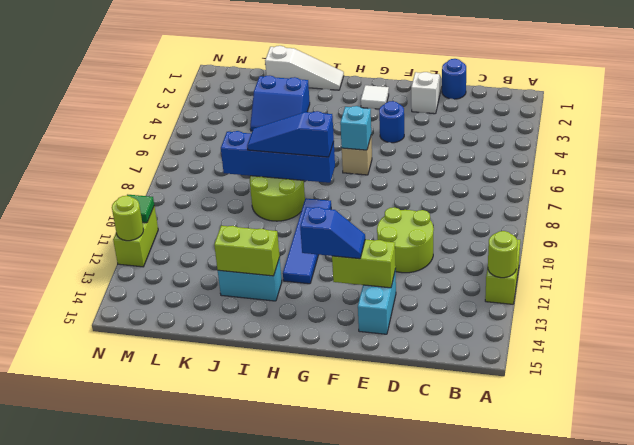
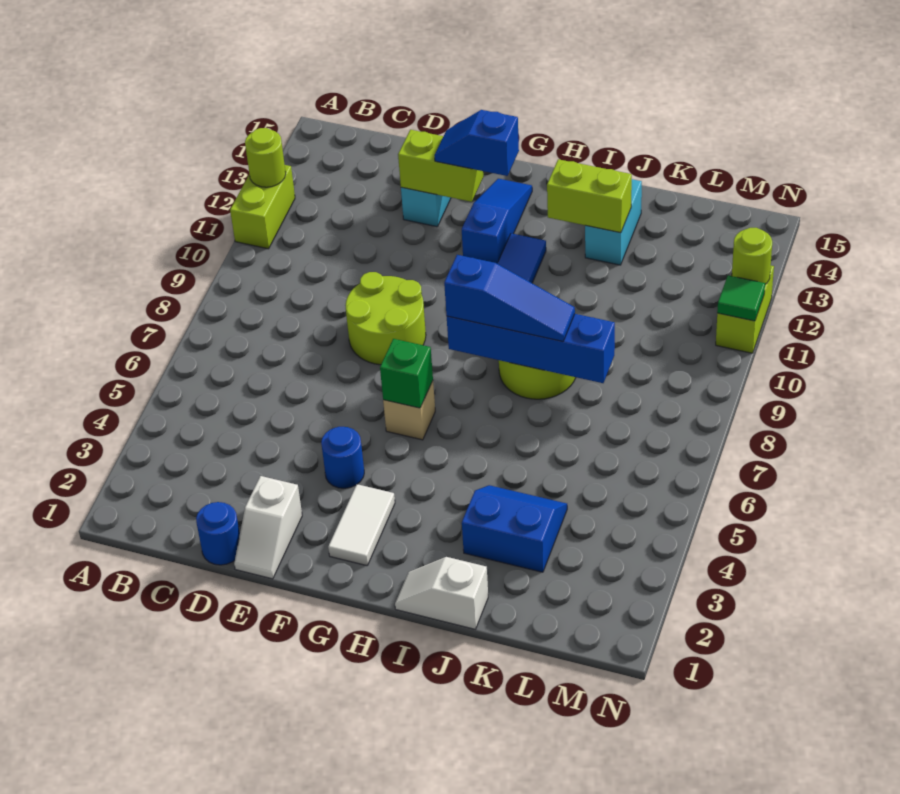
lime 2x2 round brick [377,207,434,273] -> lime 2x2 round brick moved to [345,272,426,365]
white 1x1 tile [361,85,389,109] -> white 1x2 tile [328,484,395,566]
cyan 1x1 brick [340,106,371,150] -> green 1x1 brick [380,339,433,408]
none -> blue 1x3 slope [462,179,532,263]
white 1x3 slope [265,46,344,90] -> white 1x2 slope [395,557,488,629]
cyan 1x2 brick [218,258,282,301] -> cyan 1x2 brick turned to [585,179,642,265]

